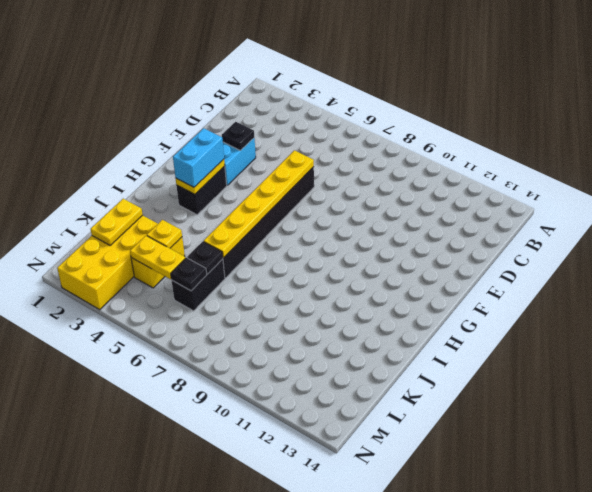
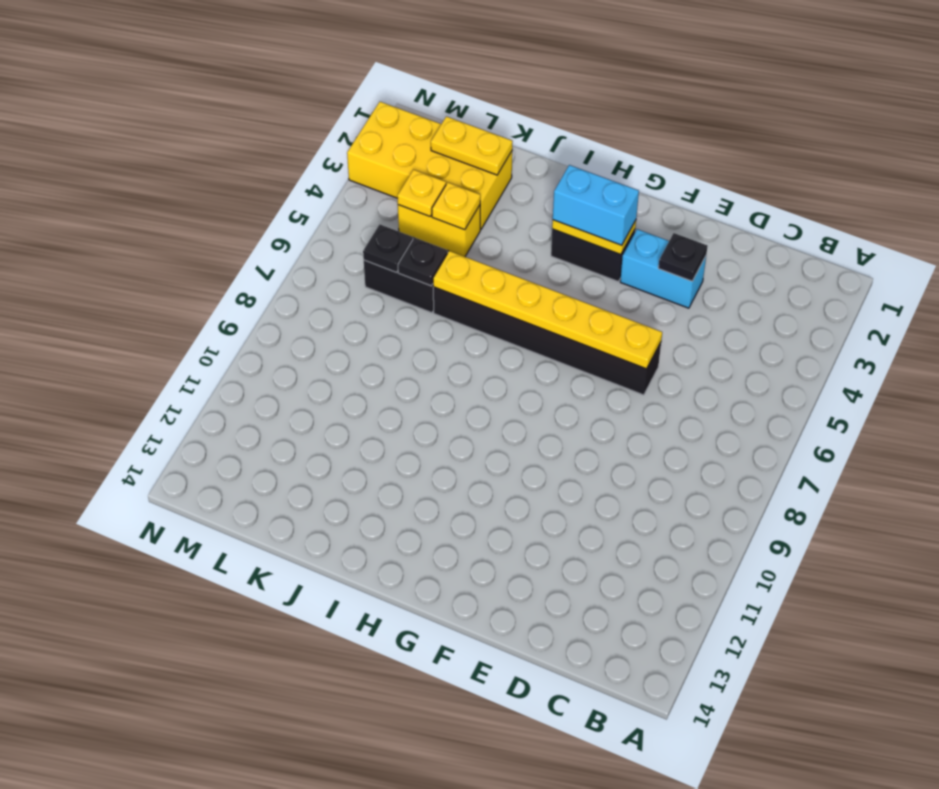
yellow 1x2 plate [130,236,185,279] -> yellow 1x1 plate [397,170,446,216]

